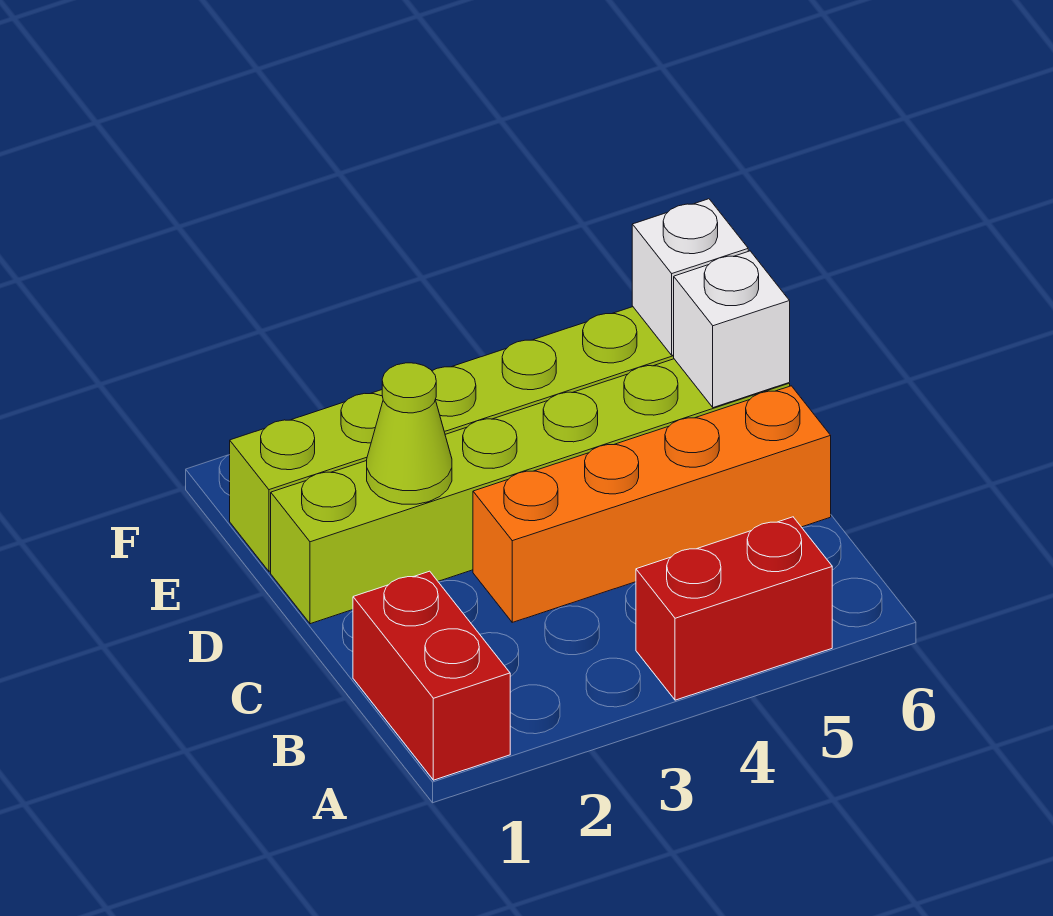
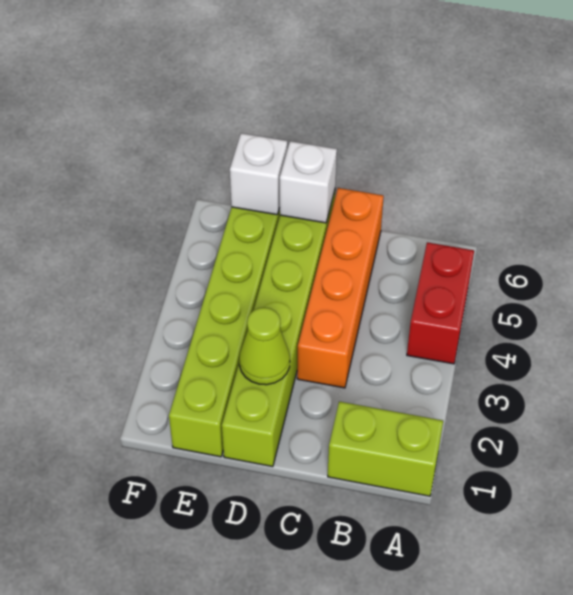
red 1x2 brick [353,571,510,780] -> lime 1x2 brick [328,402,443,496]

